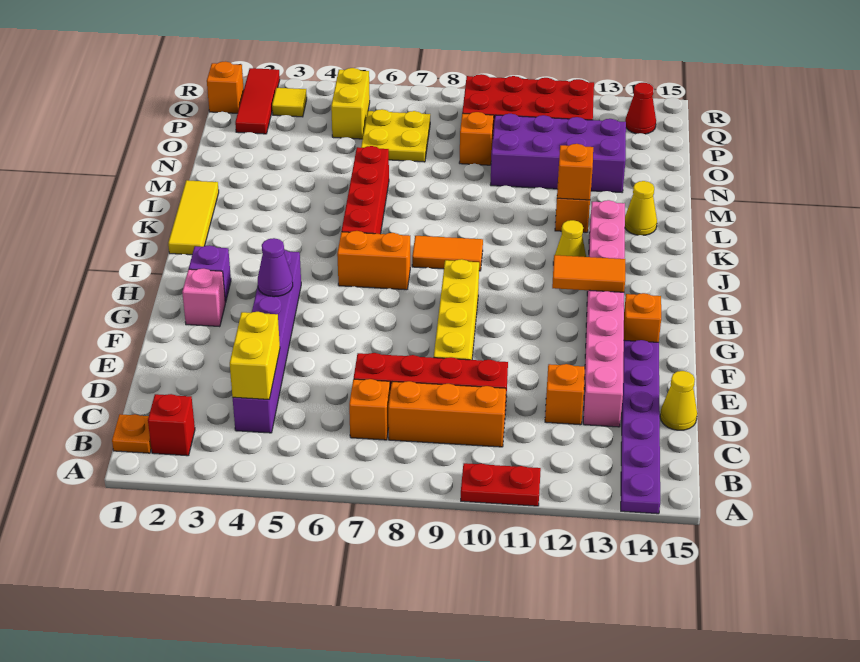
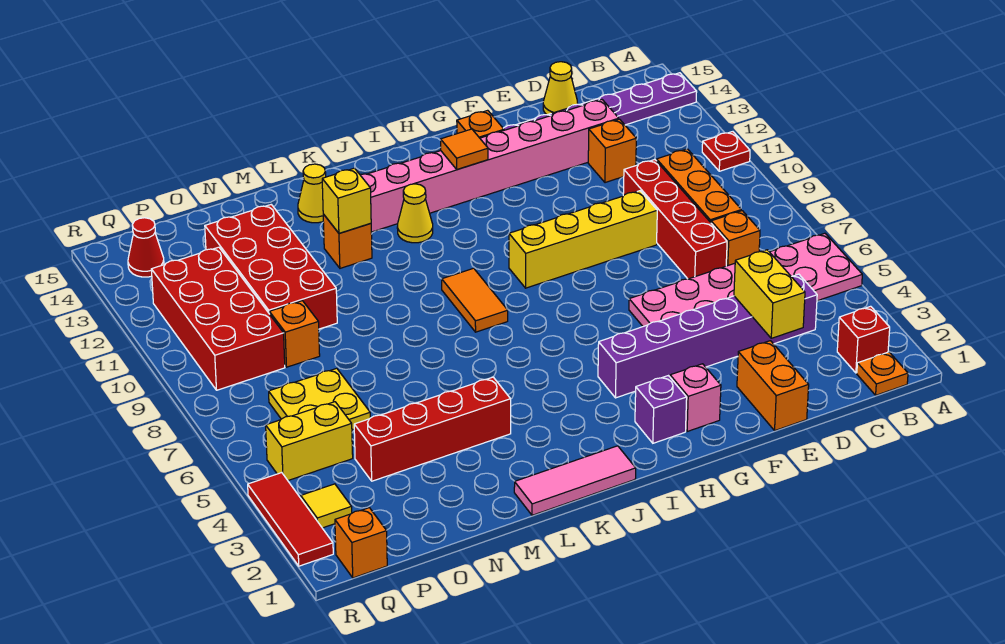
none -> pink 2x6 plate [629,233,862,326]
red 1x2 plate [461,463,541,506] -> red 1x1 plate [702,132,750,171]
yellow 1x2 brick [230,312,280,399] -> yellow 1x2 brick turned to [734,250,805,338]
purple 1x1 cone [258,238,293,297] -> none
orange 1x2 tile [552,255,625,292] -> orange 1x1 tile [441,129,488,169]
orange 1x2 brick [337,231,410,290] -> orange 1x2 brick moved to [737,341,809,430]
yellow 1x3 tile [168,180,219,255] -> pink 1x3 tile [514,446,636,515]
red 1x4 brick [342,146,389,234] -> red 1x4 brick moved to [354,377,511,481]
orange 1x1 brick [557,144,593,200] -> yellow 1x1 brick [322,168,371,233]
purple 2x4 brick [490,114,626,192] -> red 2x4 brick [205,205,337,329]
red 1x3 tile [235,68,280,134] -> red 1x3 tile turned to [248,473,333,566]

